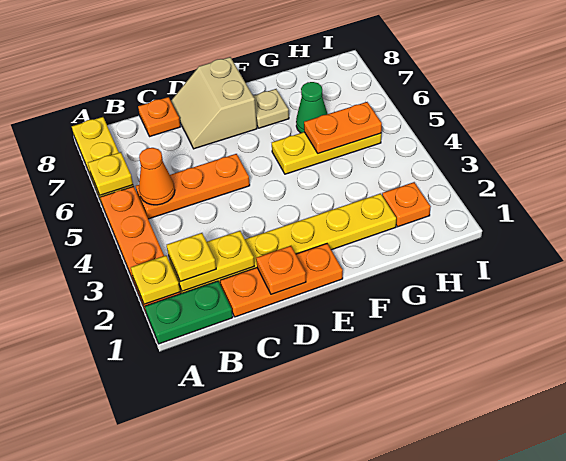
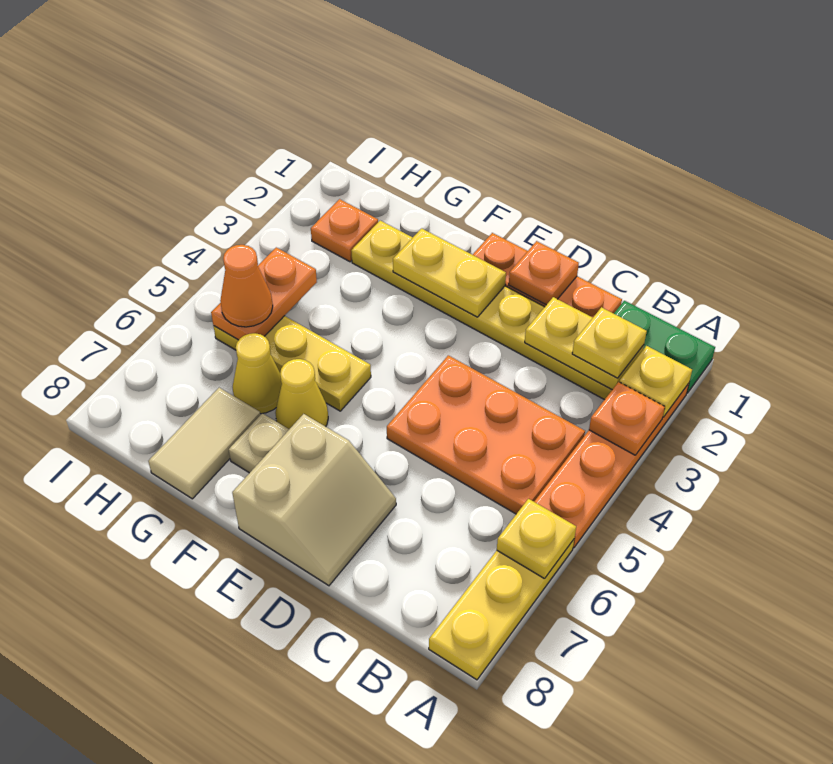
orange 1x3 plate [136,154,250,219] -> orange 2x3 plate [387,355,585,514]
orange 1x1 cone [139,148,175,205] -> orange 1x1 cone moved to [220,245,273,327]
orange 1x1 plate [138,97,181,136] -> orange 1x1 plate moved to [589,382,665,455]
none -> yellow 1x2 plate [393,228,506,317]
none -> yellow 1x1 cone [275,359,328,429]
orange 1x2 plate [304,102,382,154] -> orange 1x2 plate turned to [211,247,317,340]
green 1x1 cone [296,82,327,133] -> yellow 1x1 cone [233,333,282,414]
none -> tan 1x2 tile [148,388,260,499]

